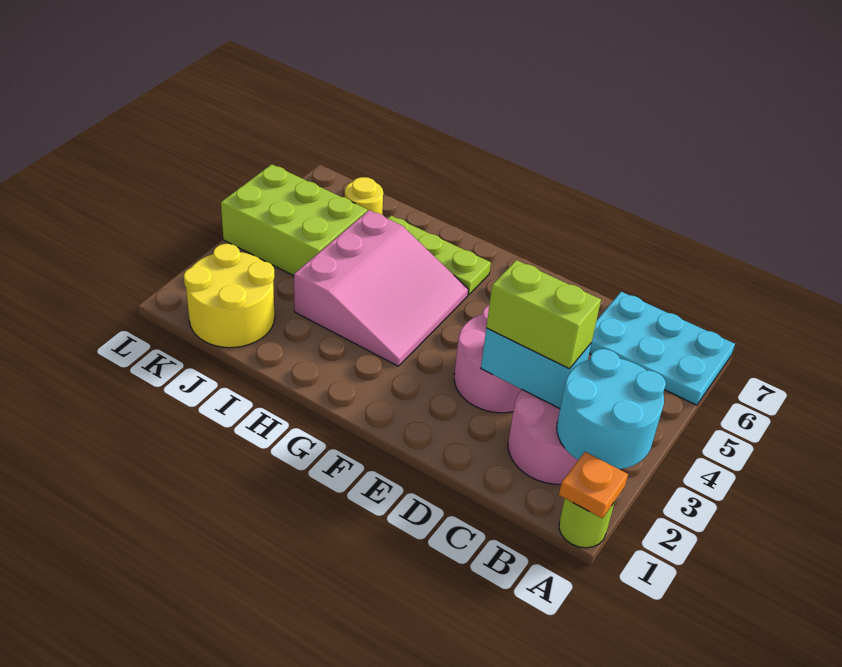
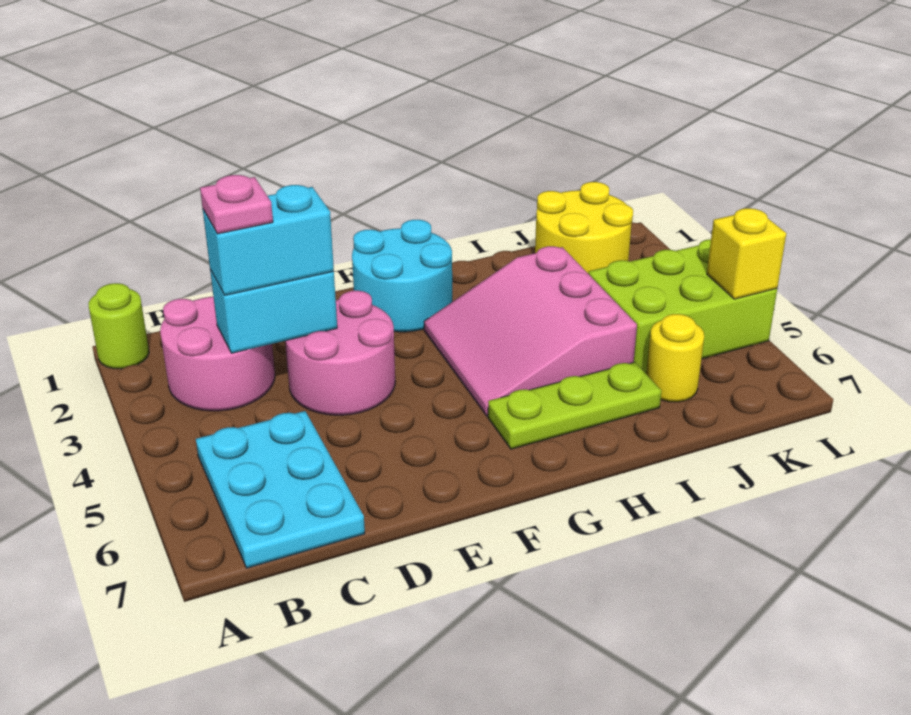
orange 1x1 plate [559,452,628,518] -> none
cyan 2x2 round brick [557,349,666,469] -> cyan 2x2 round brick moved to [352,220,452,332]
cyan 2x3 plate [589,292,735,405] -> cyan 2x3 plate turned to [196,411,365,568]
lime 1x2 brick [486,260,601,369] -> cyan 1x2 brick [203,185,334,295]
none -> pink 1x1 plate [200,175,273,234]
none -> yellow 1x1 brick [707,208,786,299]

